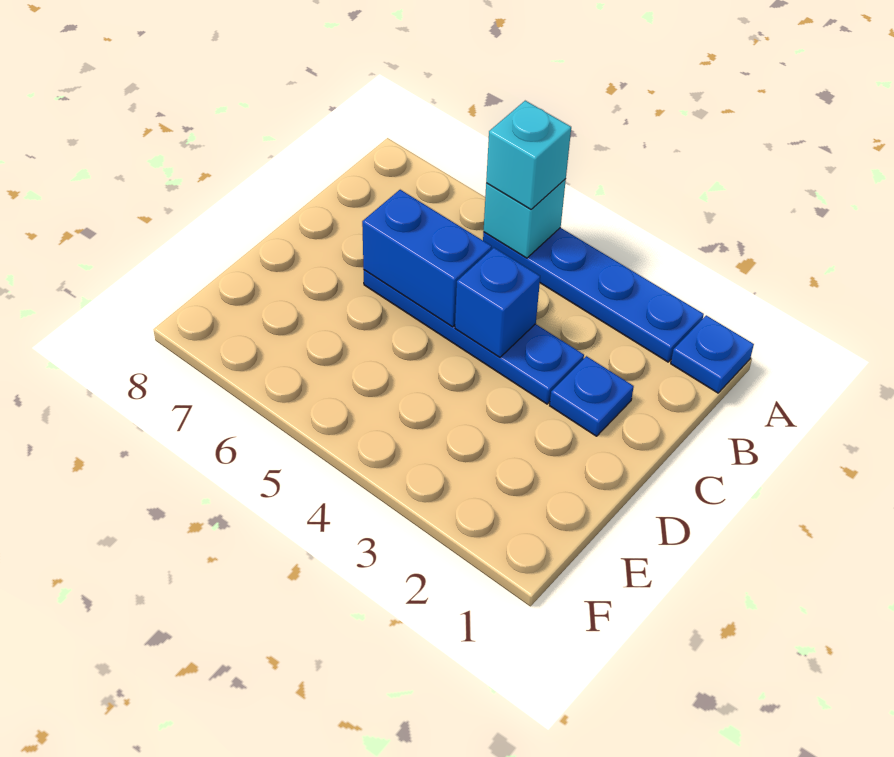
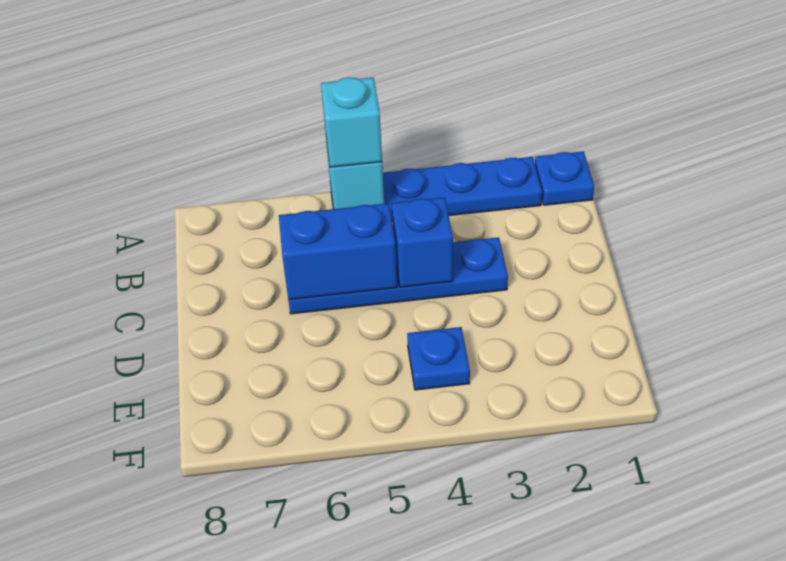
blue 1x1 plate [550,356,634,436] -> blue 1x1 plate moved to [407,327,470,390]

